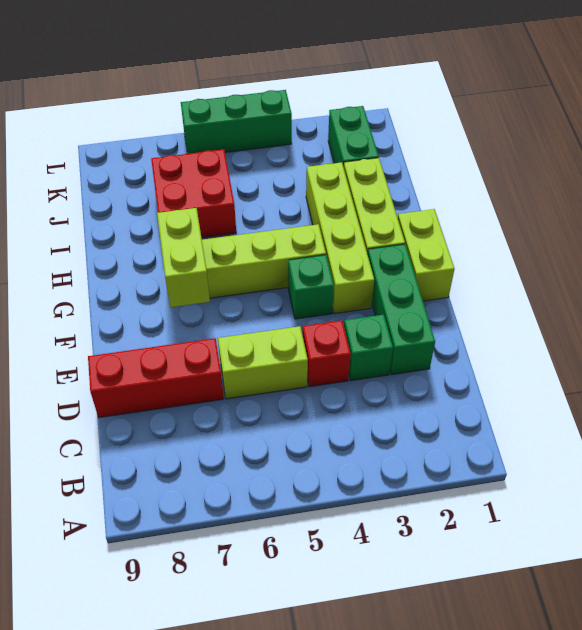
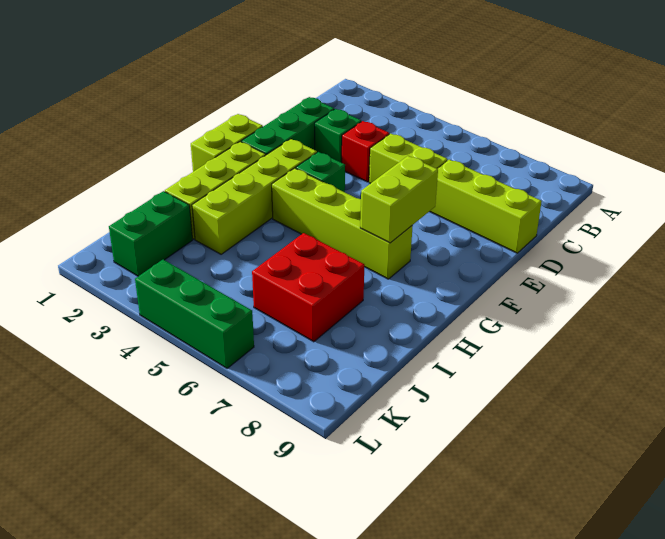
red 1x3 brick [88,338,224,418] -> lime 1x3 brick [429,160,542,253]

